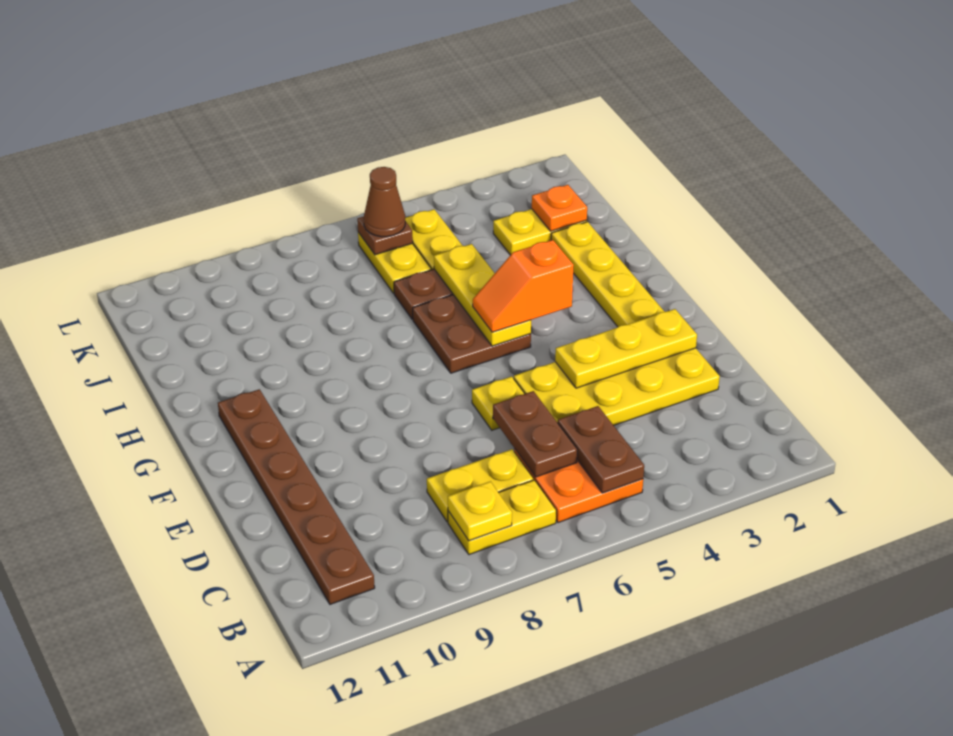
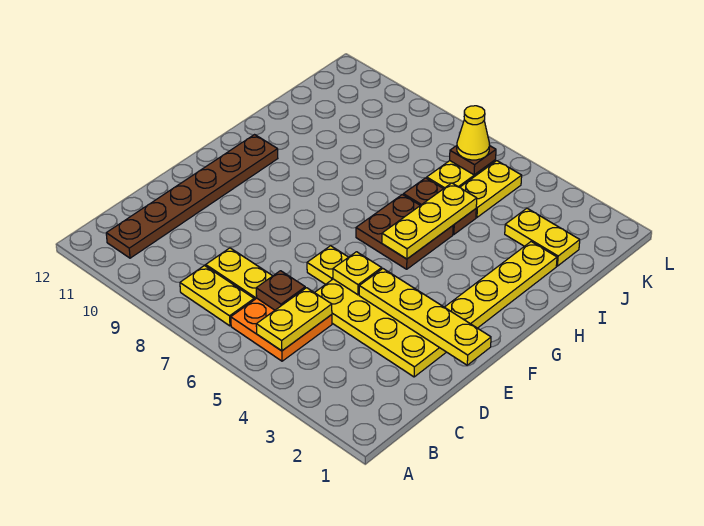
brown 1x2 plate [558,406,644,493] -> yellow 1x2 plate [256,288,332,351]
yellow 1x1 plate [448,481,512,541] -> yellow 1x1 plate moved to [333,252,382,295]
brown 1x2 plate [493,391,577,477] -> brown 1x1 plate [256,271,305,310]
yellow 1x3 plate [555,309,697,388] -> yellow 1x4 plate [359,269,491,365]
orange 1x2 slope [473,240,574,332] -> none
orange 1x1 plate [532,185,587,231] -> none
brown 1x1 cone [364,167,405,237] -> yellow 1x1 cone [457,106,490,160]

